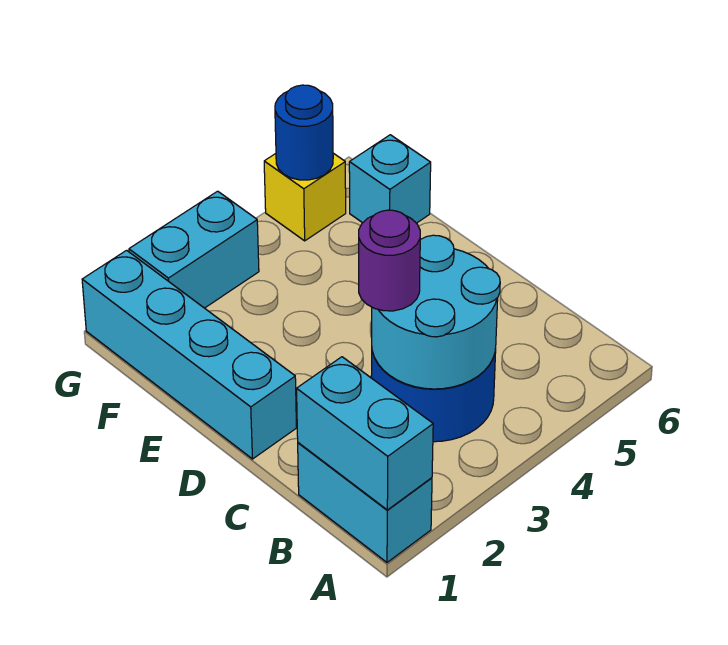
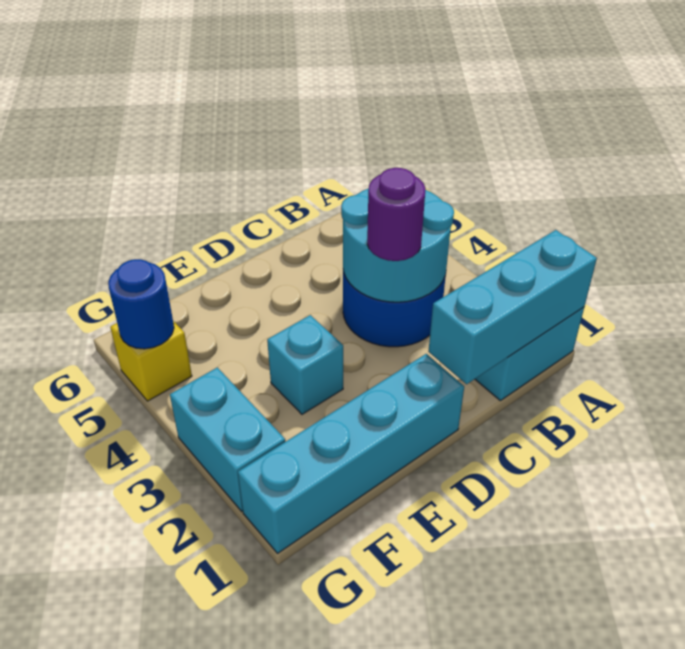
cyan 1x2 brick [297,357,433,510] -> cyan 1x3 brick [428,230,597,384]
cyan 1x1 brick [349,135,431,223] -> cyan 1x1 brick moved to [267,315,343,414]

